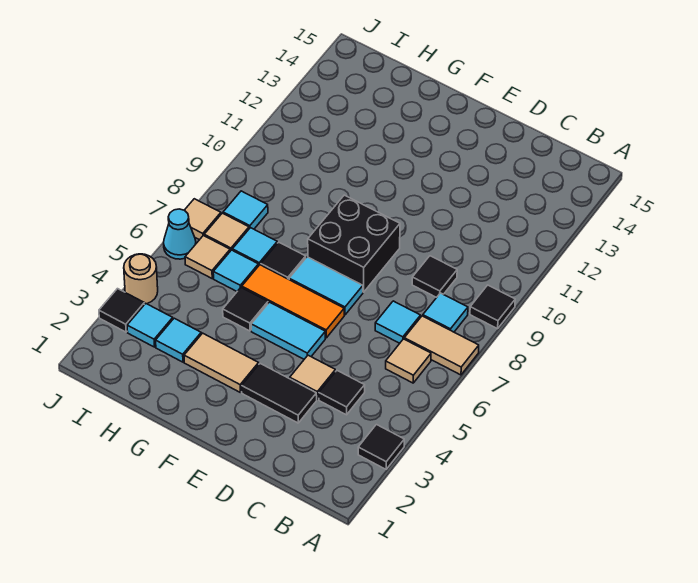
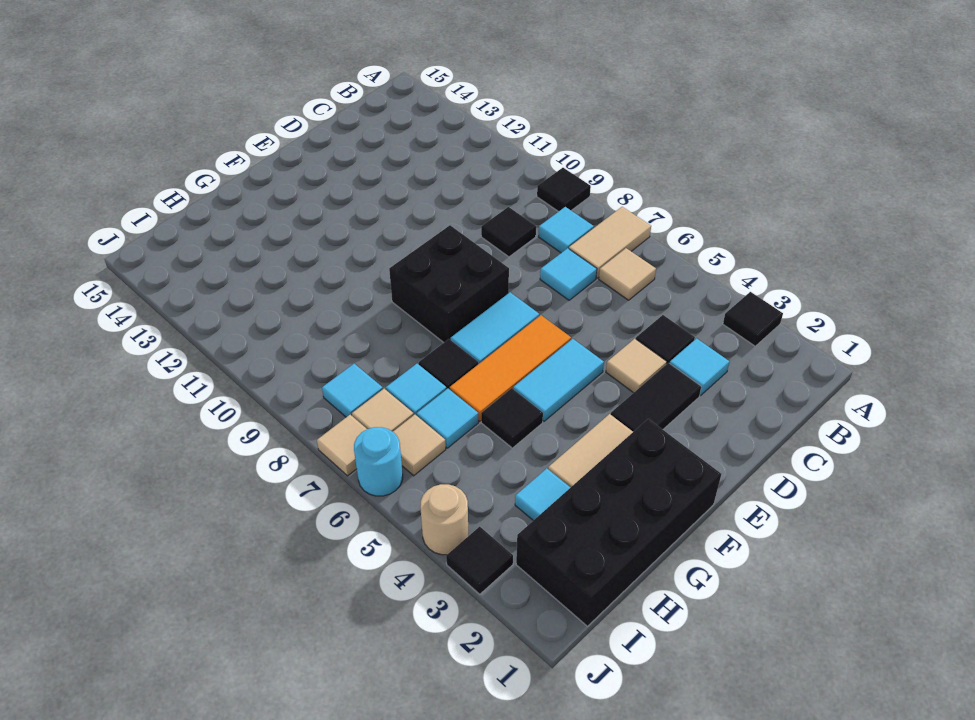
none -> black 2x4 brick [516,419,721,626]
cyan 1x1 tile [127,304,173,347] -> cyan 1x1 tile moved to [670,338,729,395]
cyan 1x1 cone [164,209,196,259] -> cyan 1x1 round brick [354,427,403,496]

